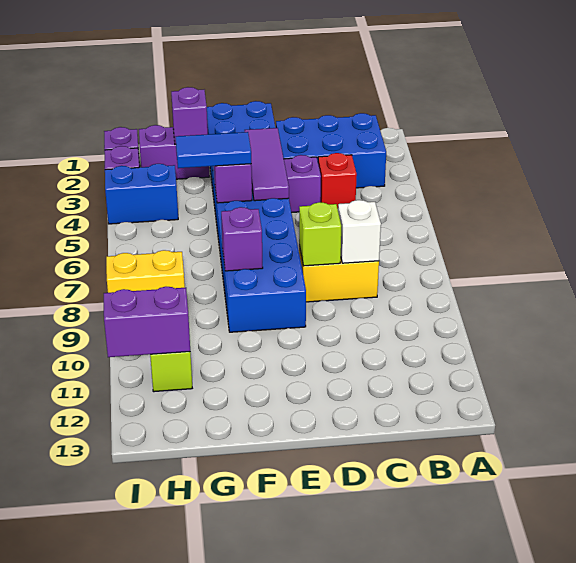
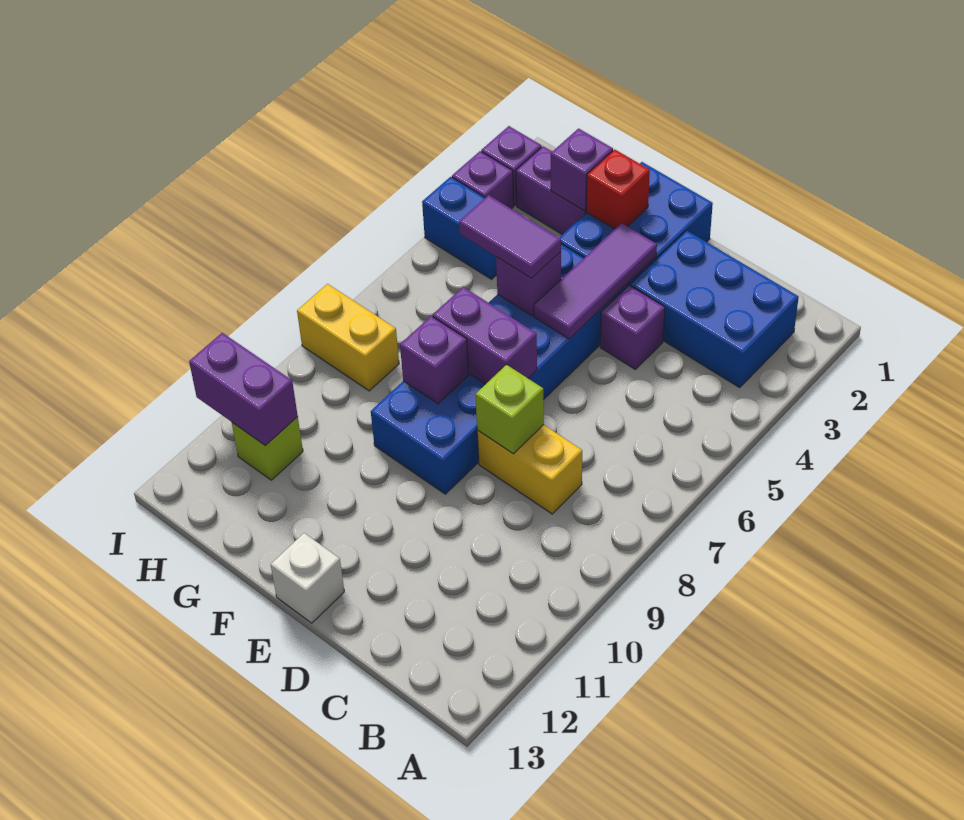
red 1x1 brick [318,153,357,209] -> red 1x1 brick moved to [586,149,650,229]
white 1x1 brick [338,200,381,263] -> white 1x1 brick moved to [271,533,344,623]
none -> purple 1x2 brick [433,287,537,384]
blue 1x2 tile [176,132,251,168] -> purple 1x2 tile [459,195,561,278]

